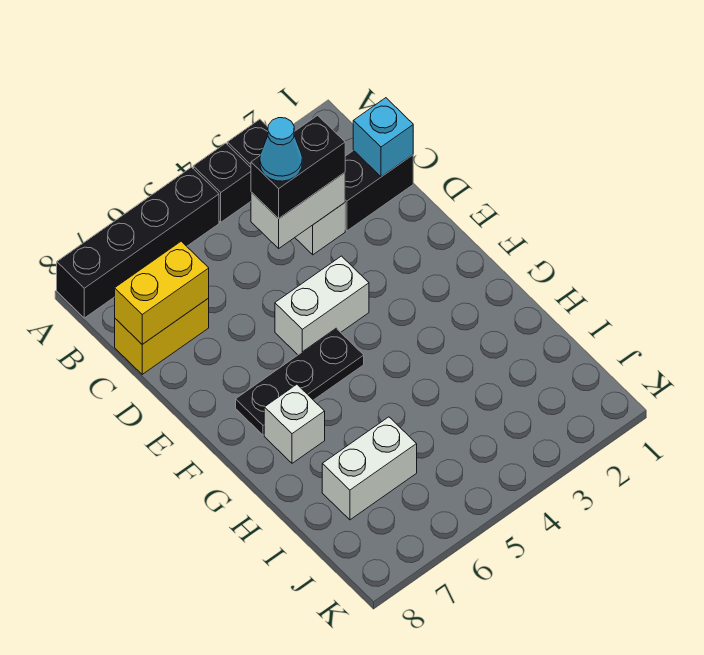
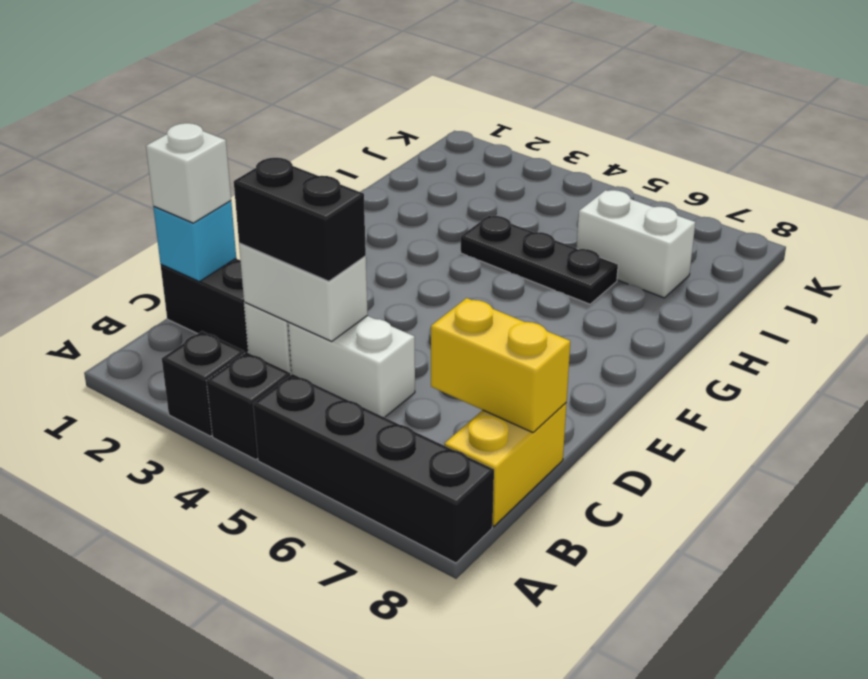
cyan 1x1 cone [260,118,302,181] -> none
yellow 1x2 brick [115,298,209,374] -> yellow 1x2 brick turned to [444,403,567,526]
white 1x2 brick [275,256,369,355] -> white 1x2 brick moved to [288,316,415,417]
black 1x3 plate [236,328,364,435] -> black 1x3 plate moved to [461,216,618,304]
white 1x1 brick [264,384,325,463] -> white 1x1 brick moved to [146,123,231,223]

